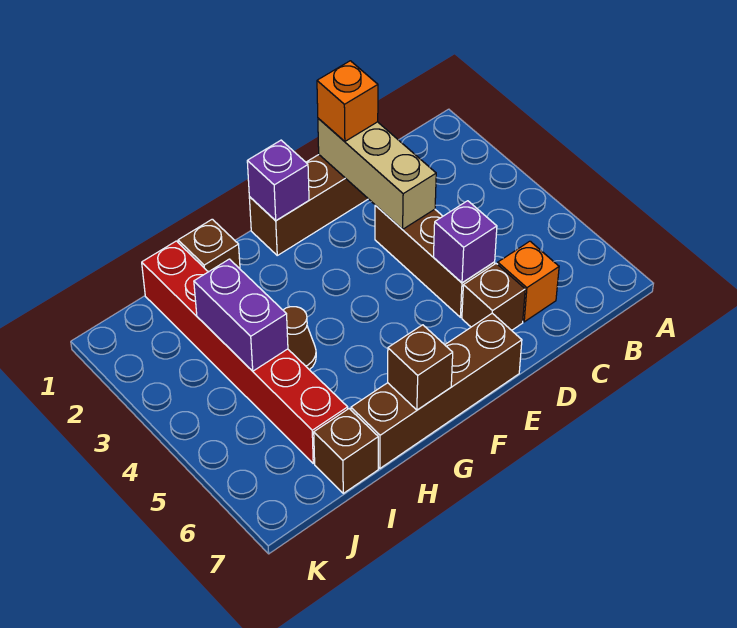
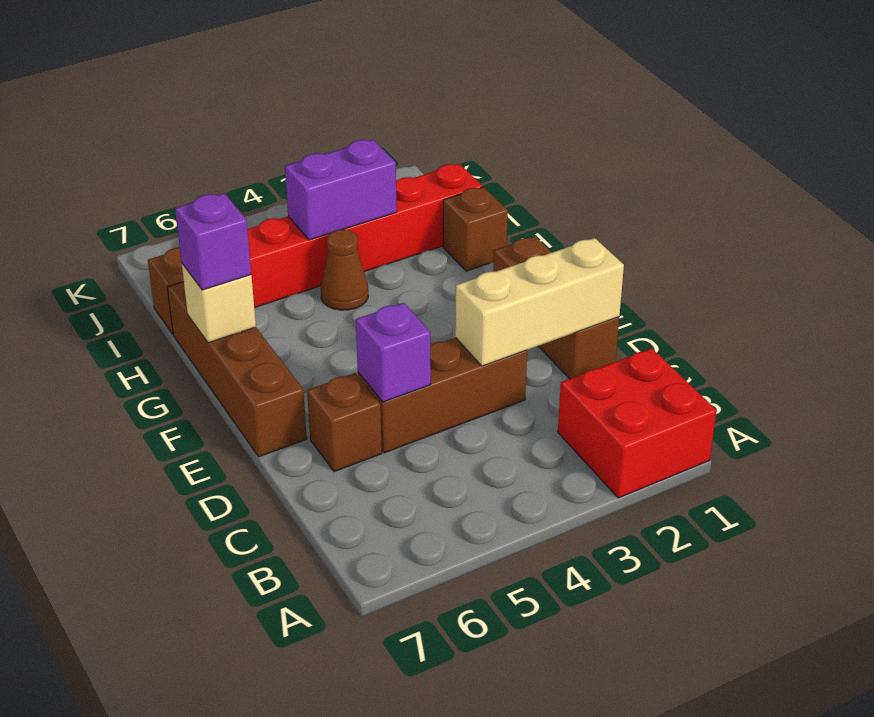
none -> red 2x2 brick [558,348,717,498]
orange 1x1 brick [498,241,559,322] -> none
orange 1x1 brick [317,61,378,141] -> none
purple 1x1 brick [247,140,309,221] -> purple 1x1 brick moved to [175,193,251,290]
brown 1x1 brick [388,325,453,410] -> tan 1x1 brick [182,264,256,343]

